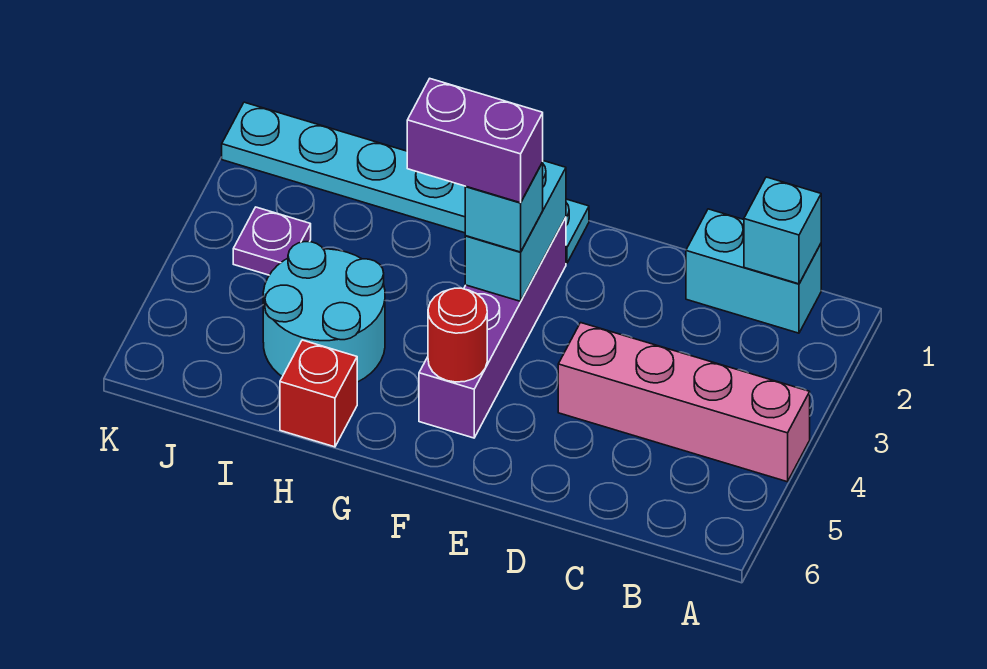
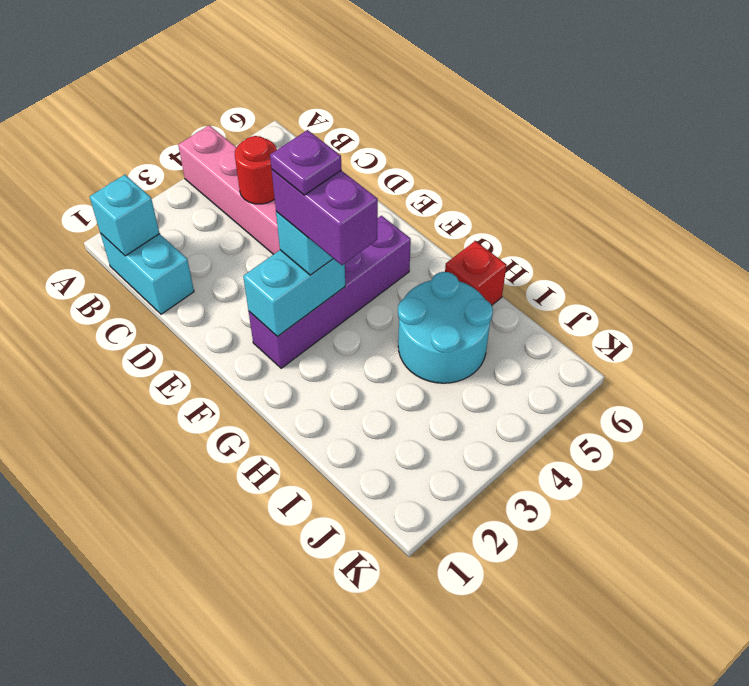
cyan 1x6 plate [222,102,589,263] -> none
red 1x1 round brick [428,288,487,382] -> red 1x1 round brick moved to [235,136,277,204]
purple 1x1 plate [233,207,311,275] -> purple 1x1 plate moved to [270,130,342,195]

